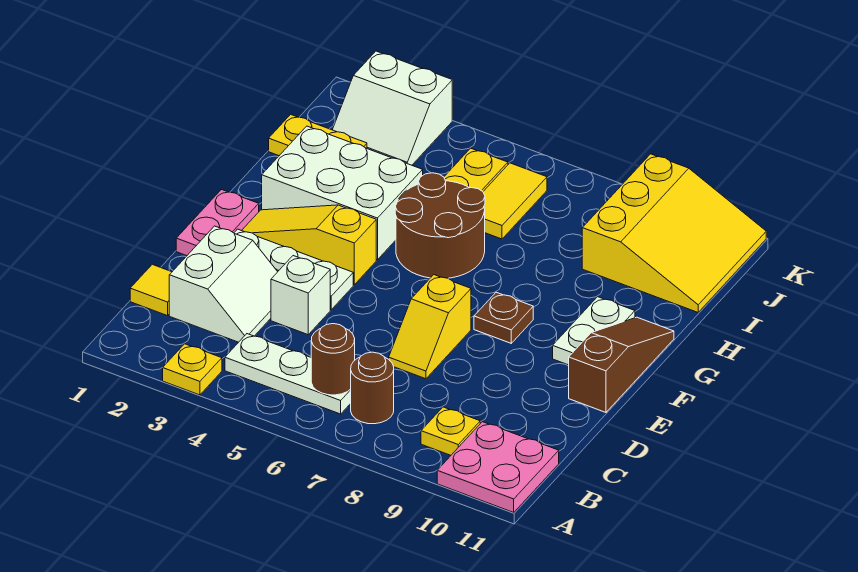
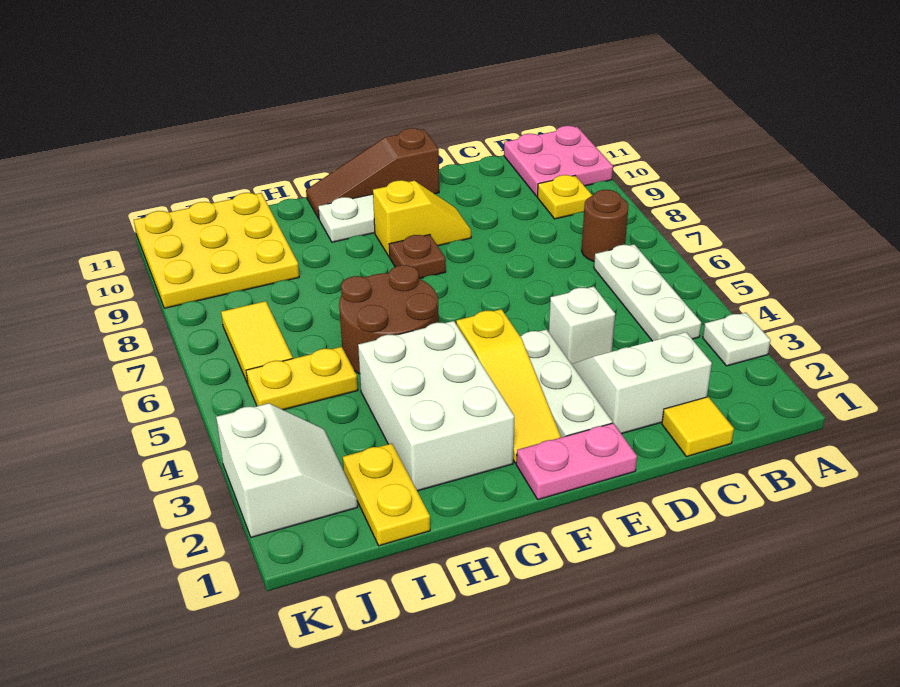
yellow 1x1 plate [163,344,222,395] -> white 1x1 plate [703,313,771,366]
brown 1x1 round brick [311,324,355,395] -> none
yellow 1x2 slope [389,275,471,379] -> yellow 1x2 slope moved to [373,180,471,257]
yellow 1x2 tile [483,163,547,239] -> yellow 1x2 tile turned to [221,301,293,383]
yellow 3x3 slope [582,154,766,312] -> yellow 3x3 plate [134,193,299,308]

